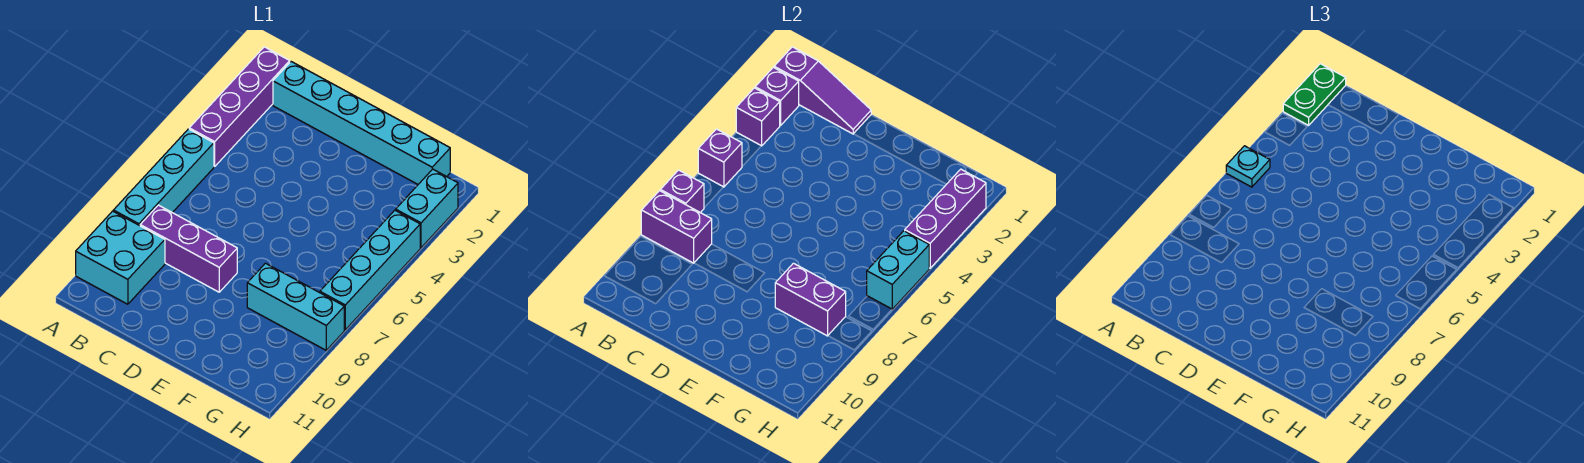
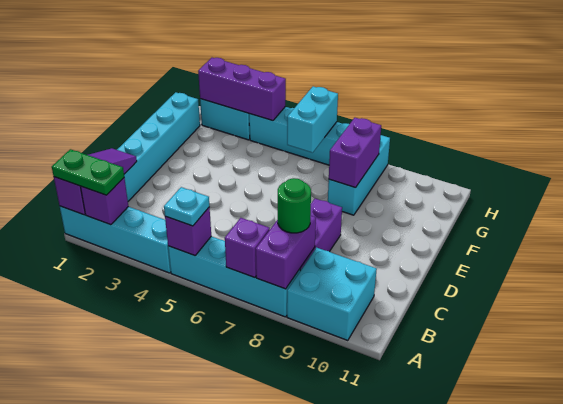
purple 1x4 brick [189,47,290,166] -> cyan 1x4 brick [60,206,171,273]
purple 1x1 brick [736,88,780,146] -> none
none -> green 1x1 round brick [278,178,311,233]
cyan 1x2 brick [867,231,929,309] -> cyan 1x2 brick turned to [287,86,338,153]

